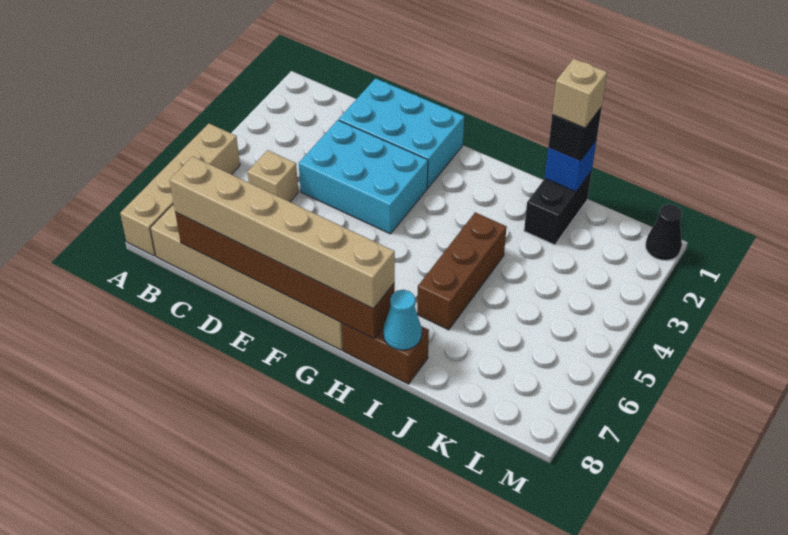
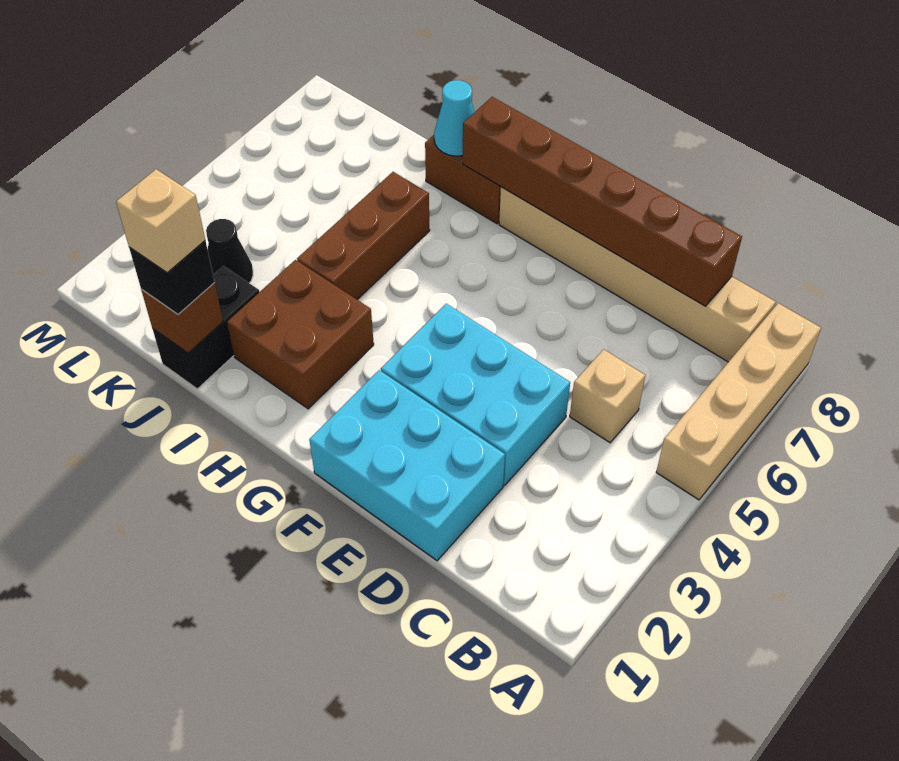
tan 1x6 brick [170,156,395,309] -> none
none -> brown 2x2 brick [227,260,374,409]
blue 1x1 brick [545,140,597,192] -> brown 1x1 brick [141,283,223,353]
black 1x1 cone [646,204,682,260] -> black 1x1 cone moved to [206,219,253,283]

